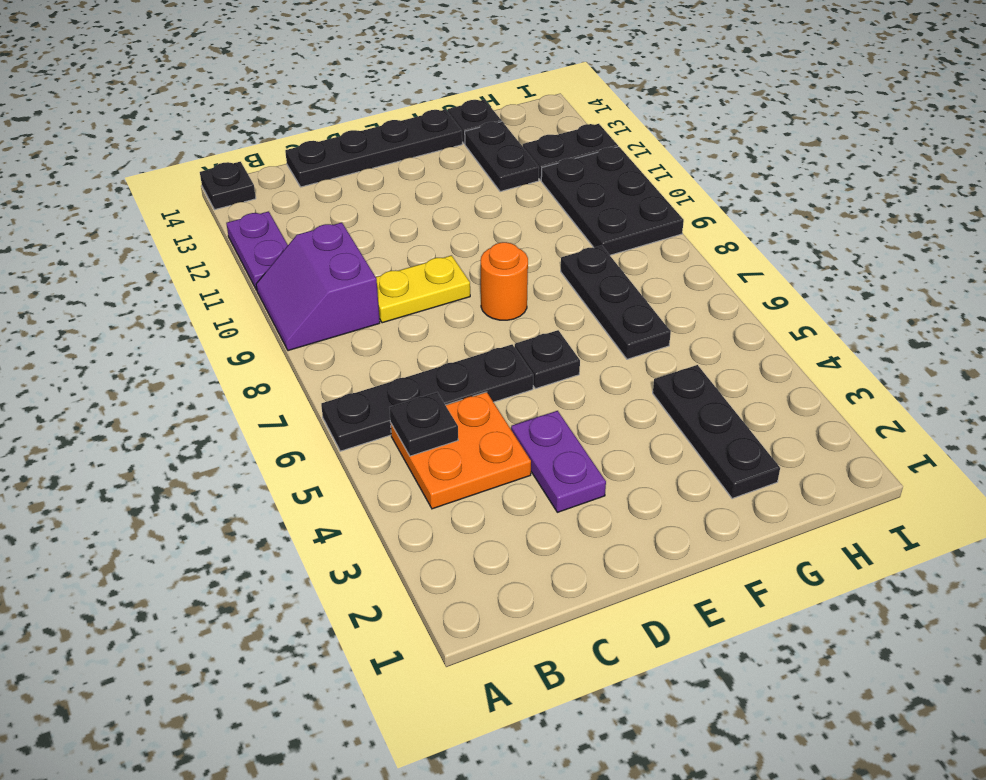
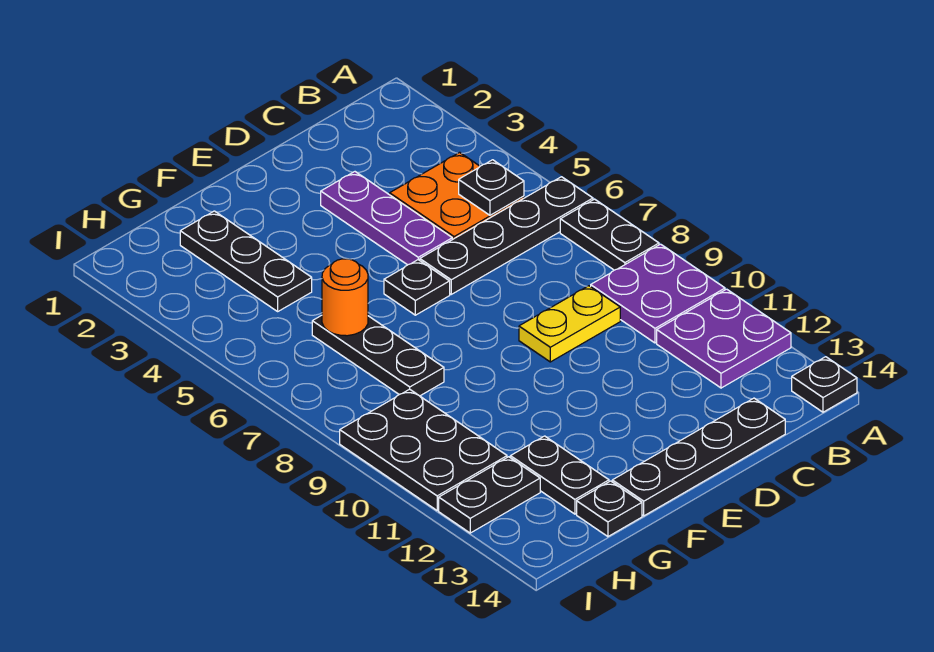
none -> black 1x2 plate [560,199,659,270]
purple 2x2 slope [256,223,380,351] -> purple 2x2 plate [591,244,725,343]
purple 1x2 plate [226,211,288,290] -> purple 2x2 plate [657,289,791,388]
purple 1x2 plate [511,411,606,512] -> purple 1x3 plate [321,172,452,265]
orange 1x1 round brick [481,242,528,320] -> orange 1x1 round brick moved to [322,259,368,336]

